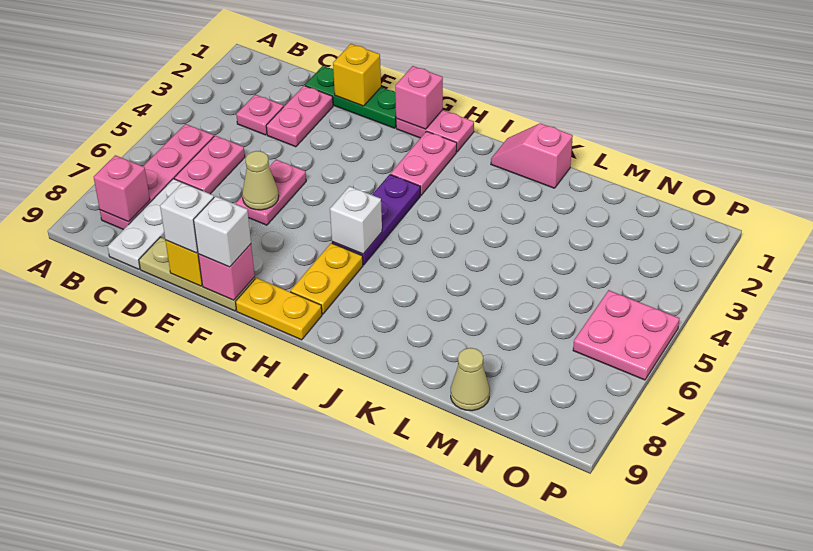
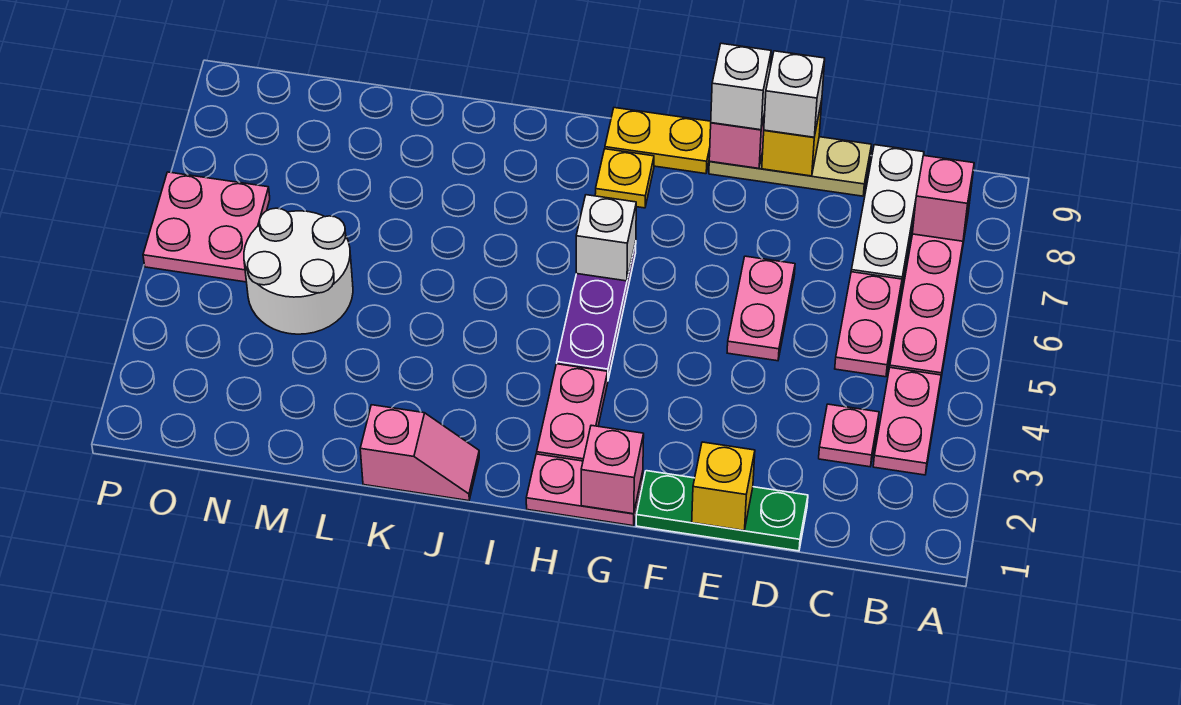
pink 1x2 plate [266,86,333,147] -> pink 1x2 plate moved to [873,368,941,475]
tan 1x1 cone [242,151,279,210] -> none
yellow 1x2 plate [290,243,363,314] -> yellow 1x1 plate [595,149,654,208]
none -> white 2x2 round brick [244,208,353,334]
tan 1x1 cone [451,348,490,411] -> none

